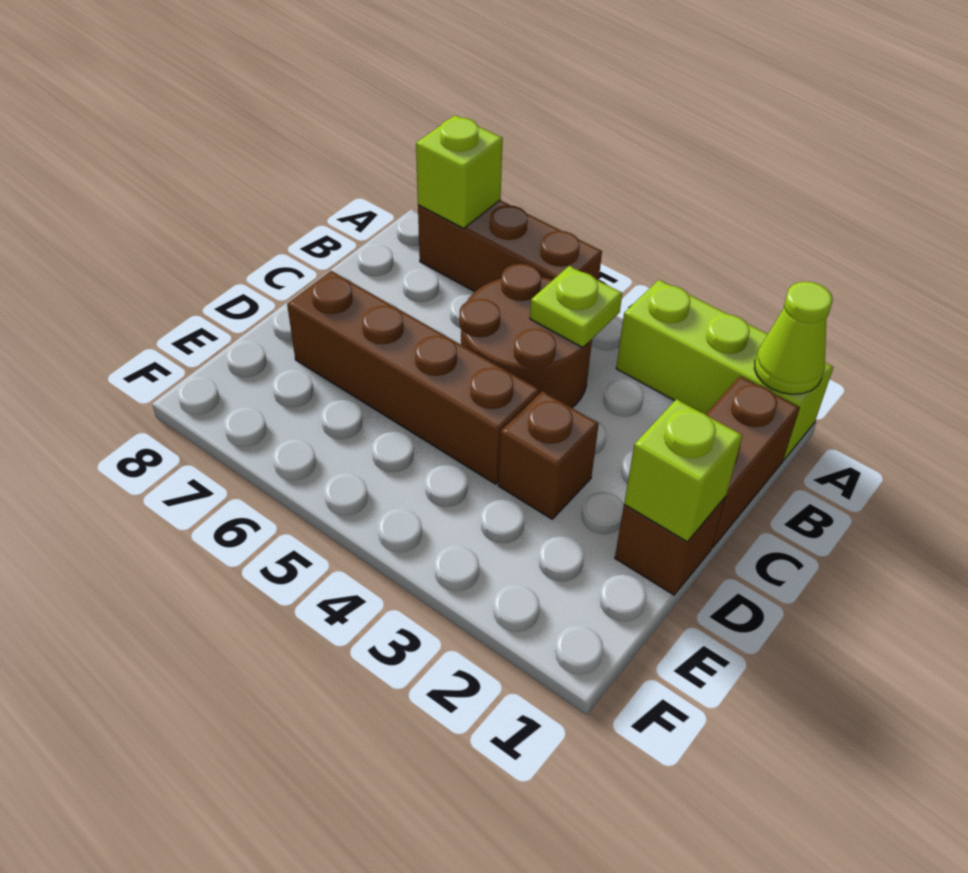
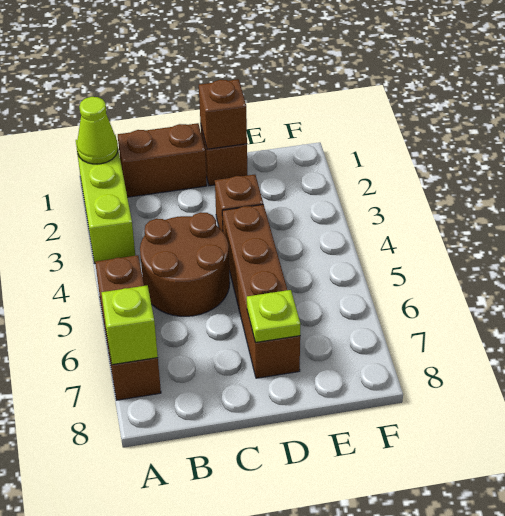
lime 1x1 plate [530,266,622,348] -> lime 1x1 plate moved to [247,290,300,343]
lime 1x1 brick [624,399,743,542] -> brown 1x1 brick [199,79,247,149]

